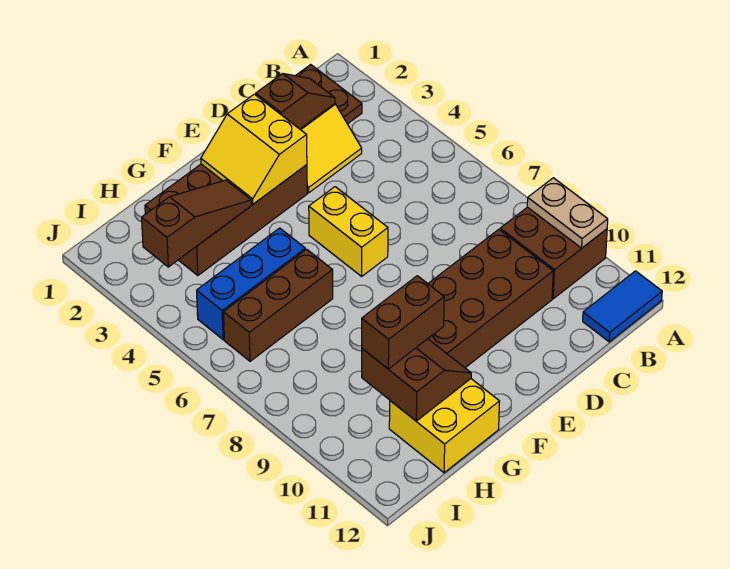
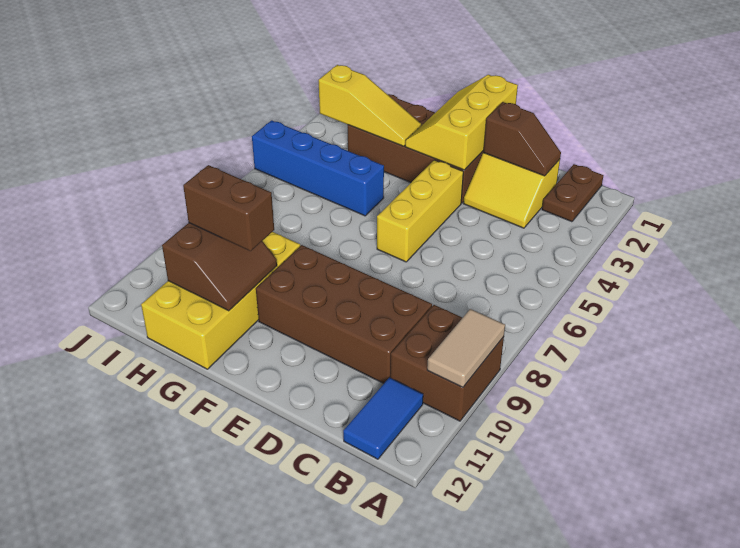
tan 1x2 plate [527,178,608,248] -> tan 1x2 tile [427,309,505,387]
blue 1x2 tile [583,271,662,342] -> blue 1x2 tile turned to [343,378,423,459]
yellow 2x2 slope [201,94,307,204] -> yellow 2x3 slope [405,75,518,170]
yellow 1x2 brick [309,187,388,276] -> yellow 1x3 brick [377,160,463,262]
brown 1x3 slope [142,180,252,267] -> yellow 1x3 slope [319,65,421,146]
blue 1x3 brick [197,228,305,340] -> blue 1x4 brick [252,120,384,216]
brown 1x3 brick [224,249,333,361] -> none
yellow 2x2 brick [389,379,500,473] -> yellow 2x4 brick [141,232,300,369]

